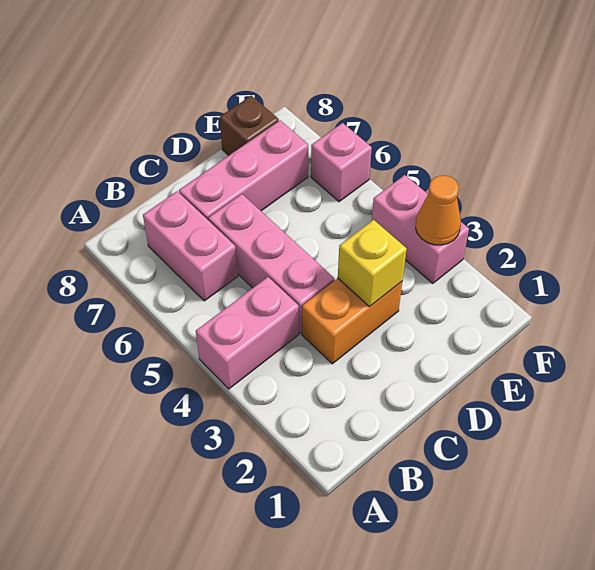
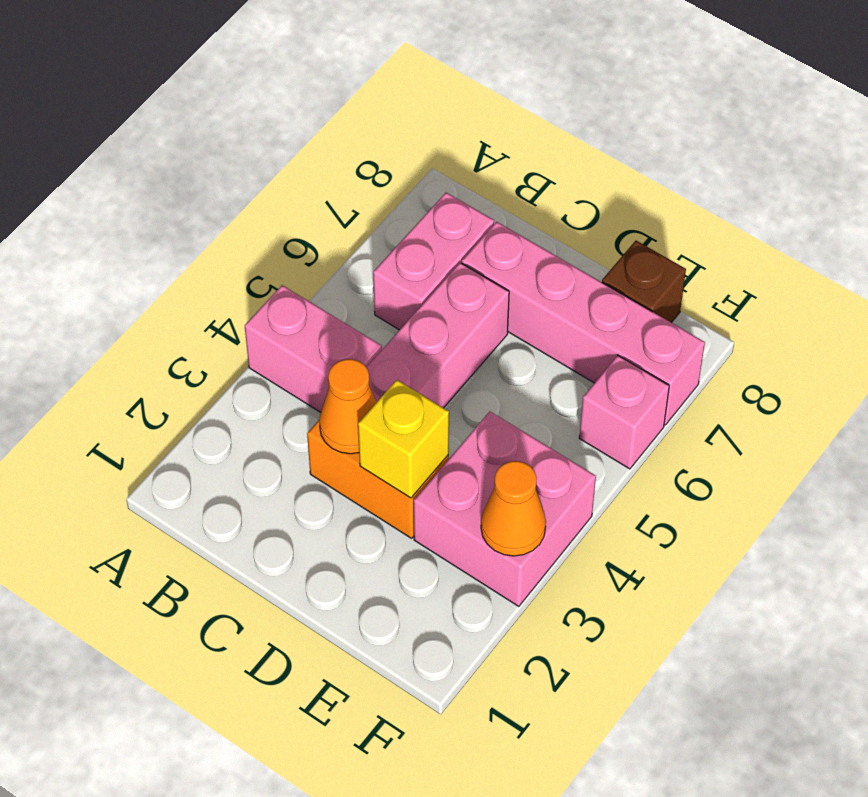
none -> orange 1x1 cone [319,359,376,454]
pink 1x3 brick [179,120,308,220] -> pink 1x4 brick [462,222,705,425]
pink 1x2 brick [372,175,469,284] -> pink 2x2 brick [414,412,596,606]

